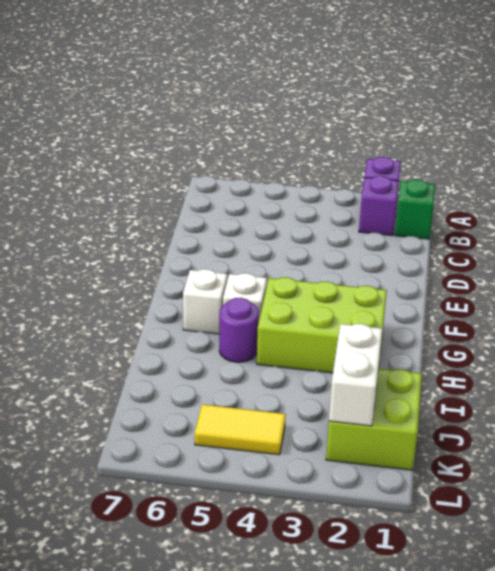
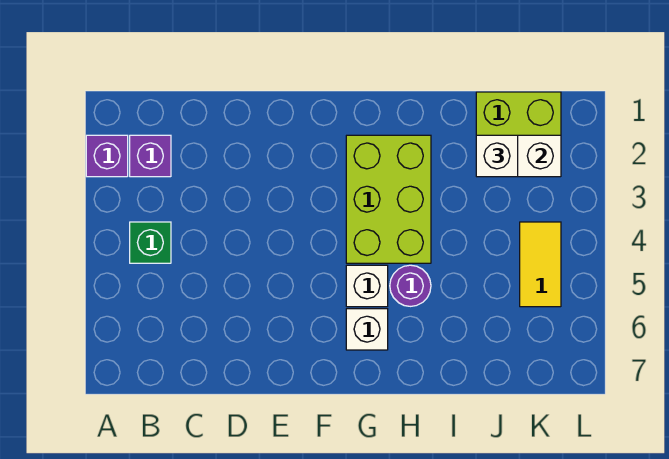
green 1x1 brick [395,180,435,239] -> green 1x1 brick moved to [130,222,171,263]
none -> white 1x1 brick [476,135,518,177]

